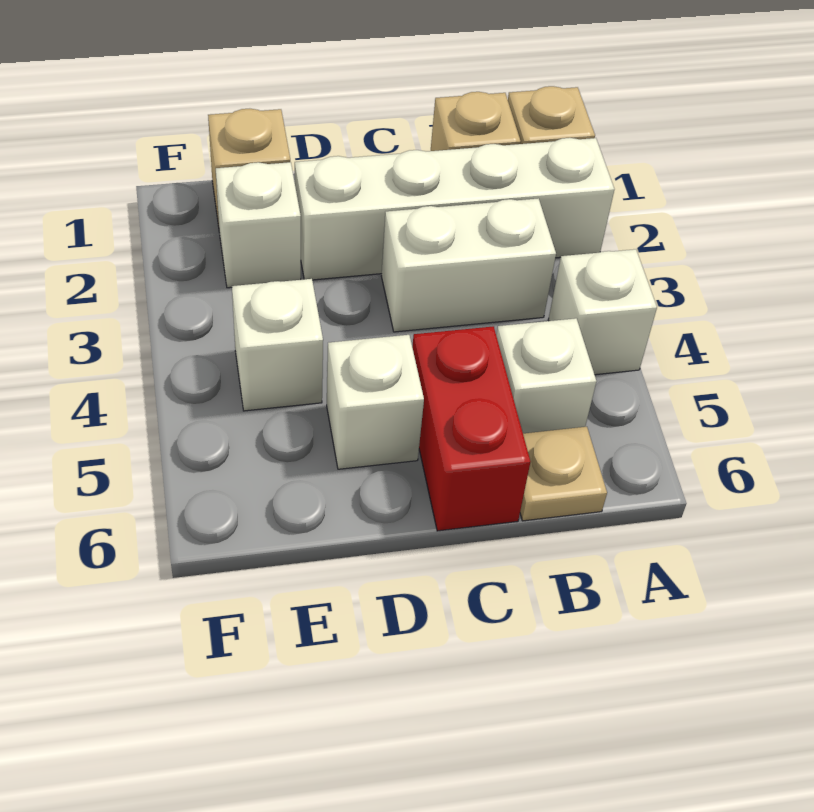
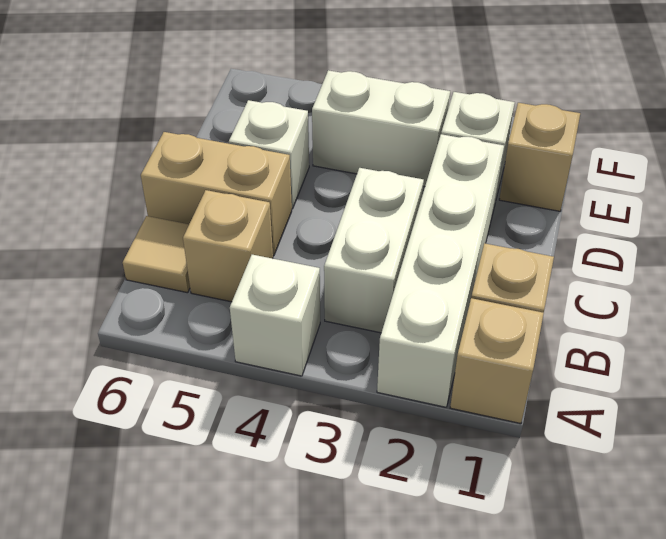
white 1x1 brick [496,318,596,433] -> tan 1x1 brick [183,190,273,302]
tan 1x1 plate [520,427,607,521] -> tan 1x1 tile [123,216,190,293]
red 1x2 brick [412,326,530,531] -> tan 1x2 brick [141,132,292,256]
white 1x1 brick [232,279,323,411] -> white 1x2 brick [312,70,450,186]

